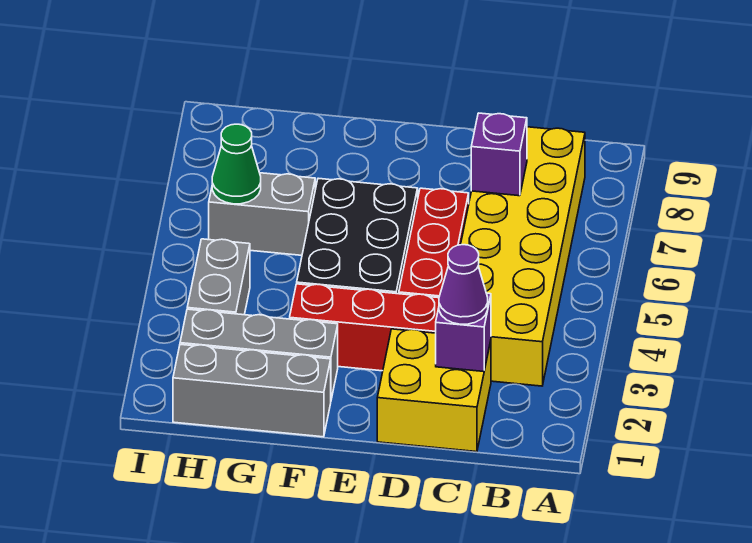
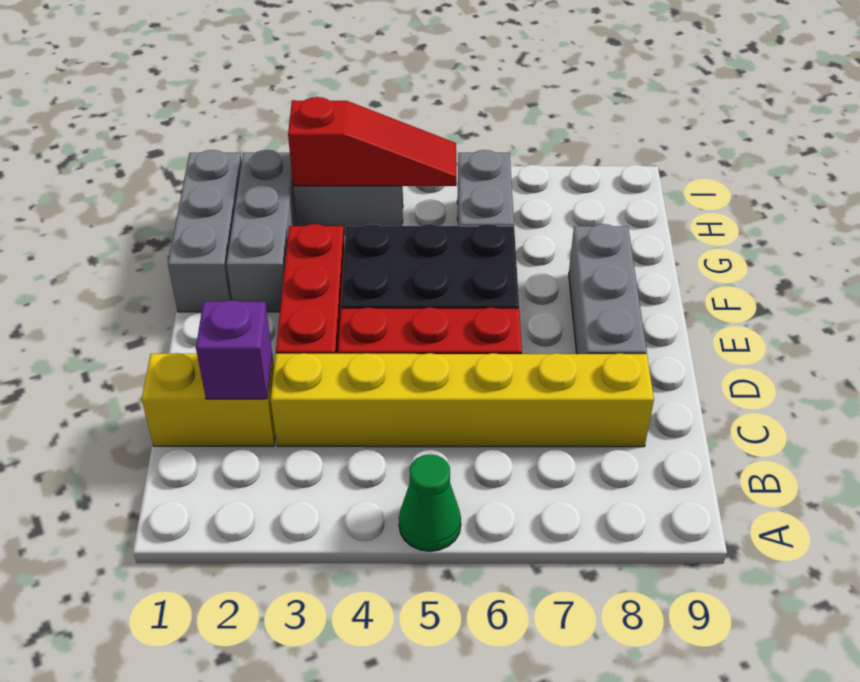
yellow 2x6 brick [461,127,585,386] -> yellow 1x6 brick [271,353,654,447]
yellow 2x2 brick [377,329,491,452] -> yellow 1x2 brick [142,353,275,446]
purple 1x1 cone [439,245,488,324] -> none
purple 1x1 brick [471,113,527,196] -> none
none -> grey 1x3 brick [569,224,647,354]
none -> red 1x3 slope [288,97,457,186]
green 1x1 cone [212,124,261,204] -> green 1x1 cone moved to [399,454,461,551]

